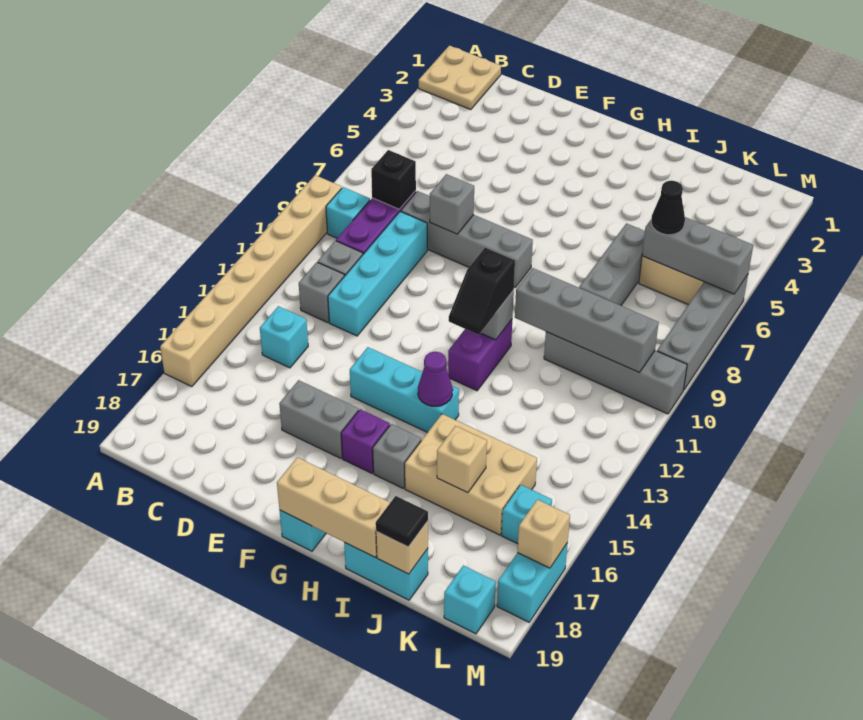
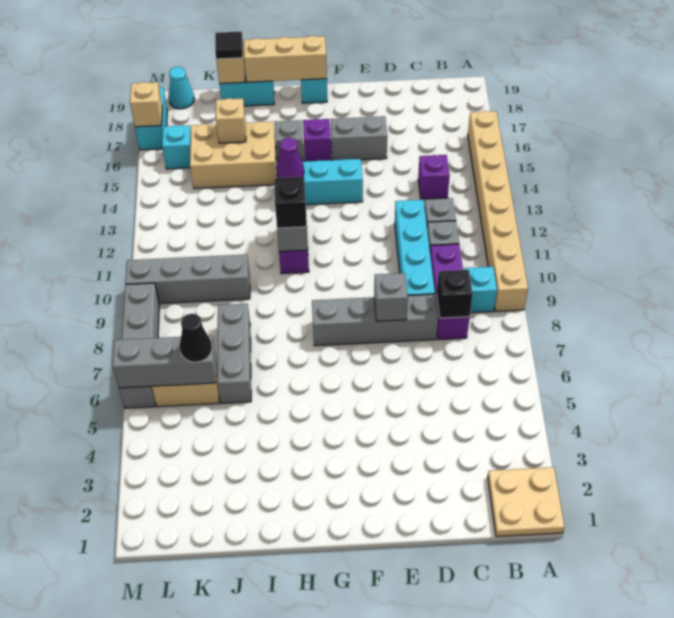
cyan 1x1 brick [260,306,308,368] -> purple 1x1 brick [418,155,450,199]
grey 1x4 brick [515,268,659,372] -> none
cyan 1x1 brick [444,566,496,634] -> cyan 1x1 cone [168,67,194,109]

